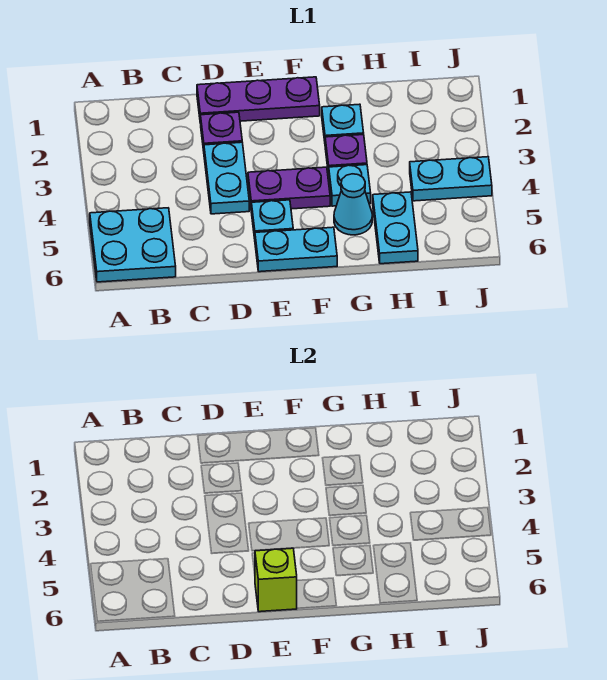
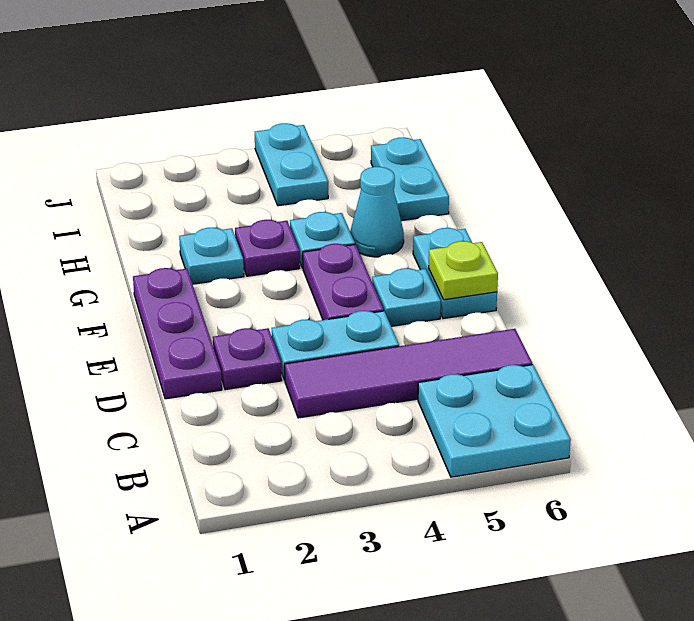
none -> purple 1x4 tile [285,329,532,418]
lime 1x1 brick [255,548,297,612] -> lime 1x1 plate [429,241,498,300]
cyan 1x2 plate [373,192,418,264] -> cyan 1x2 plate turned to [371,138,449,221]

